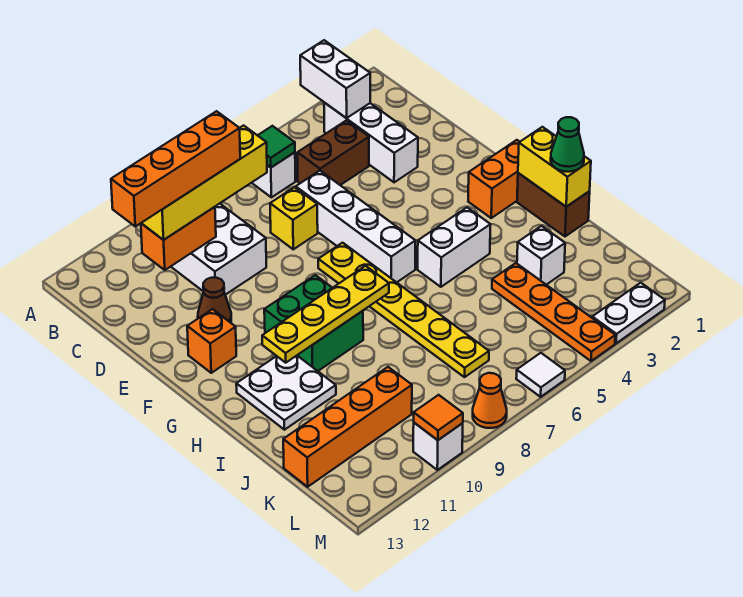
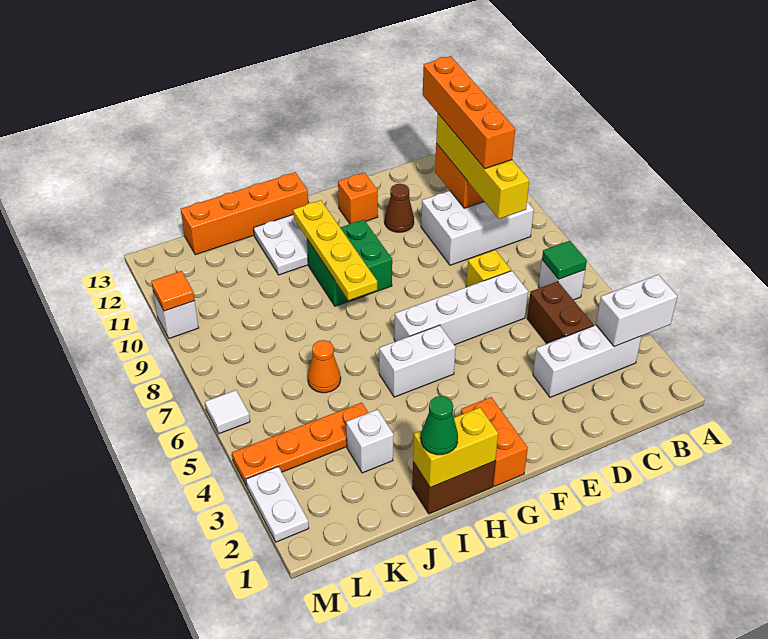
yellow 1x6 plate [318,243,489,377] -> none
white 1x2 brick [418,208,491,287] -> white 1x2 brick turned to [379,325,456,397]
orange 1x4 brick [283,367,412,487] -> orange 1x4 brick turned to [181,172,308,255]
orange 1x1 cone [473,373,507,428] -> orange 1x1 cone moved to [308,340,341,393]

